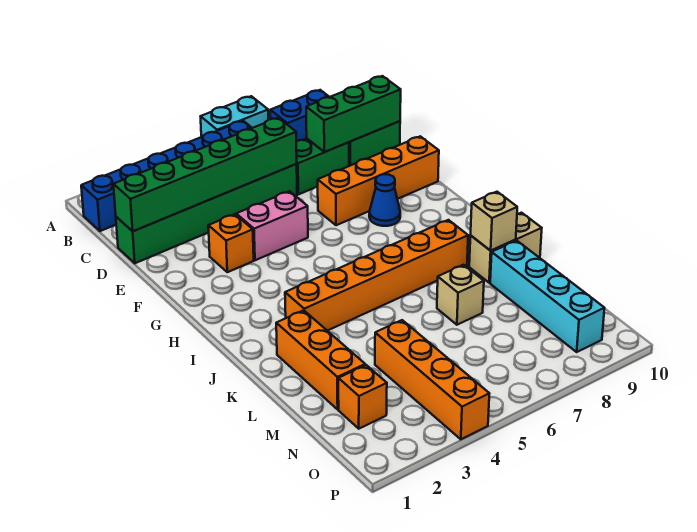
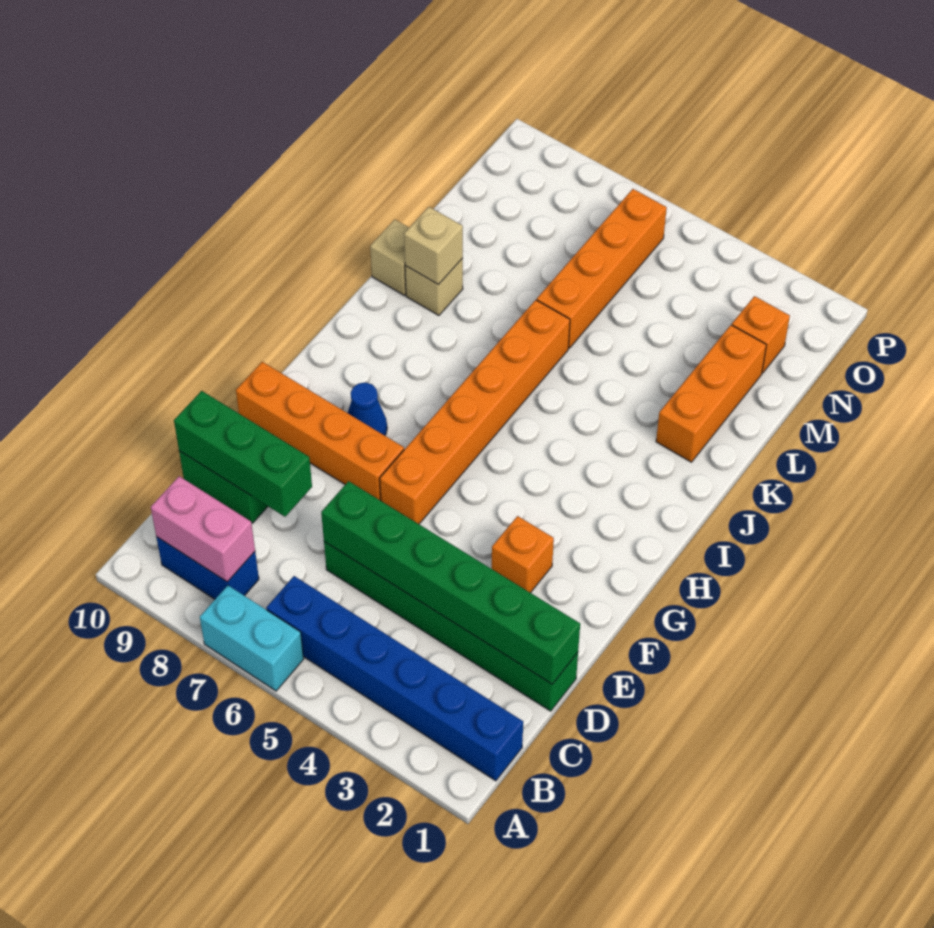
green 1x2 brick [296,139,349,194] -> none
pink 1x2 brick [236,191,308,260] -> pink 1x2 brick moved to [151,476,255,582]
orange 1x6 brick [285,220,468,331] -> orange 1x6 brick turned to [380,300,570,524]
tan 1x1 brick [437,265,484,325] -> none
cyan 1x4 brick [490,241,605,352] -> none
orange 1x4 brick [375,320,489,439] -> orange 1x4 brick moved to [537,189,667,348]

